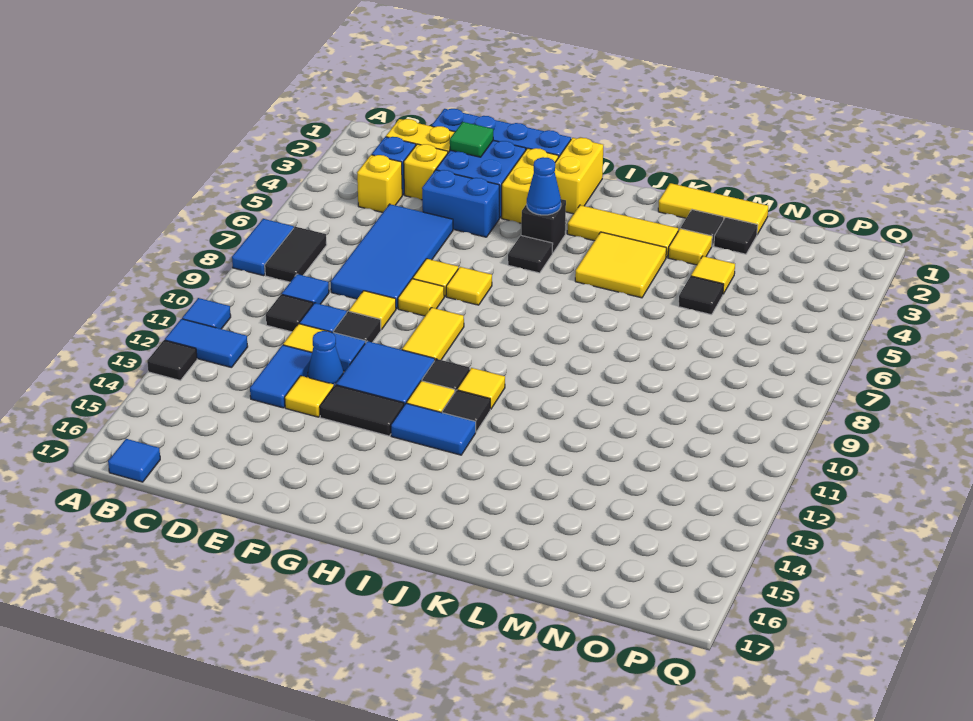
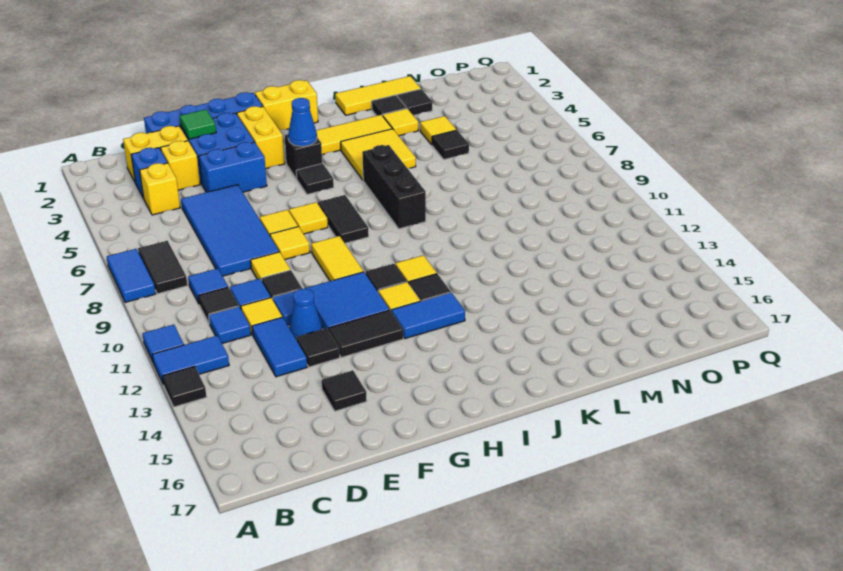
blue 1x1 tile [108,439,160,482] -> blue 1x1 tile moved to [209,307,251,343]
yellow 1x1 tile [285,376,334,417] -> black 1x1 tile [296,328,340,367]
none -> black 1x1 tile [322,370,367,411]
yellow 1x2 brick [555,138,603,214] -> yellow 1x2 brick turned to [255,80,318,130]
none -> black 1x2 tile [318,195,369,243]
none -> black 1x3 brick [362,145,426,229]

